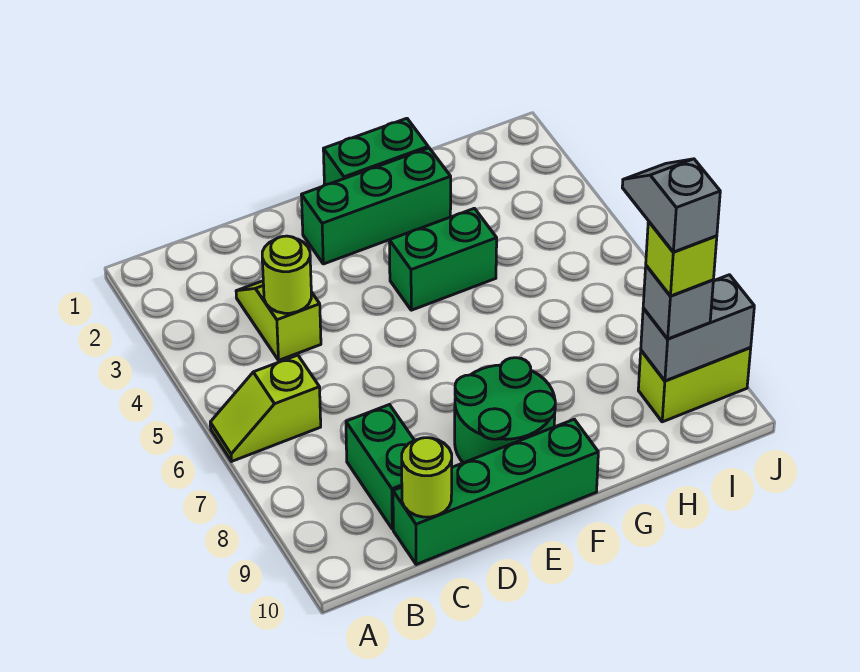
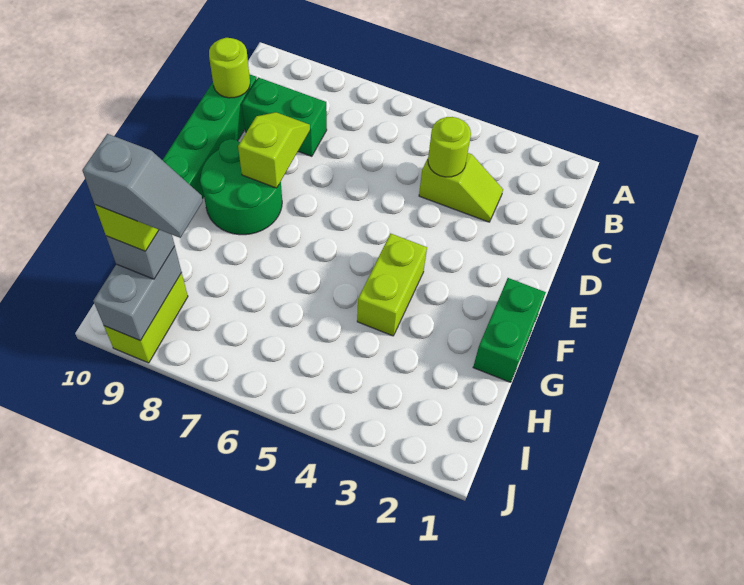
lime 1x2 slope [210,355,321,461] -> lime 1x2 slope moved to [238,112,310,188]
green 1x3 brick [302,148,451,264] -> none
green 1x2 brick [389,208,497,310] -> lime 1x2 brick [357,234,427,336]

